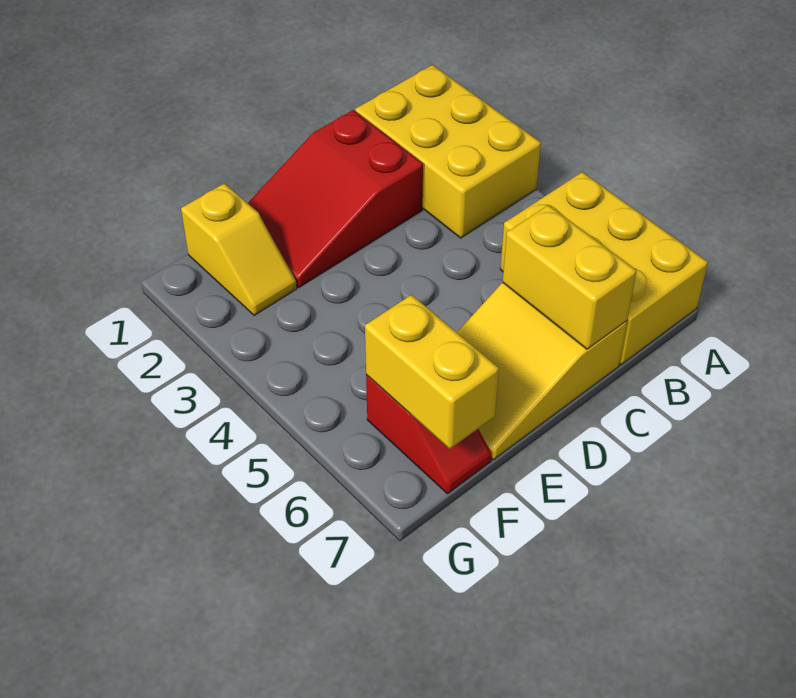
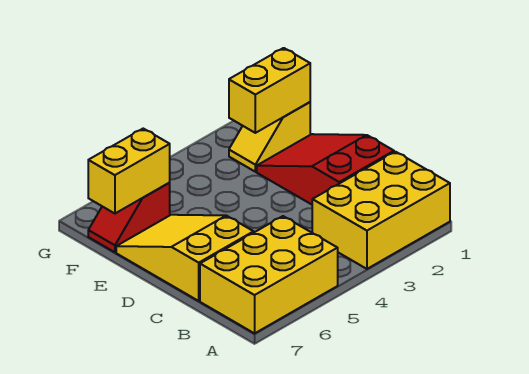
yellow 1x2 brick [503,205,636,349] -> yellow 1x2 brick moved to [229,48,310,133]

